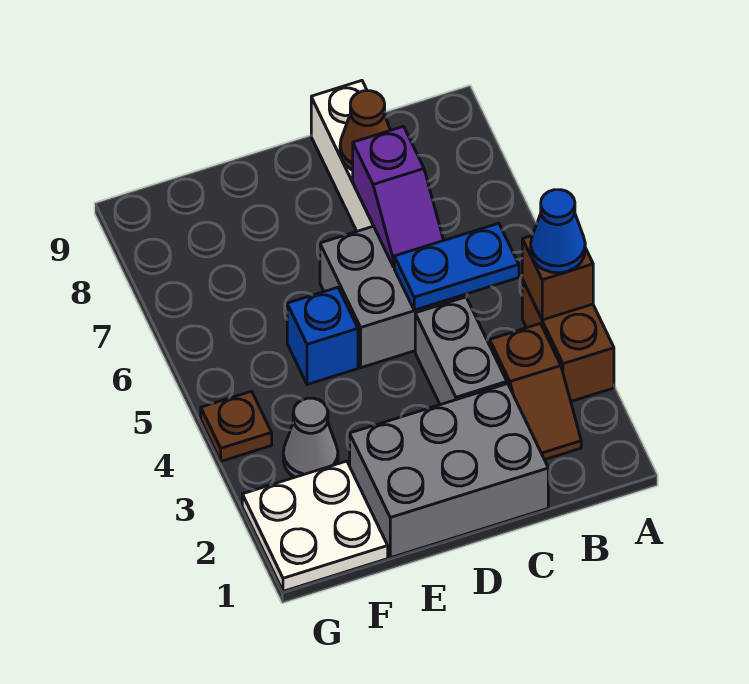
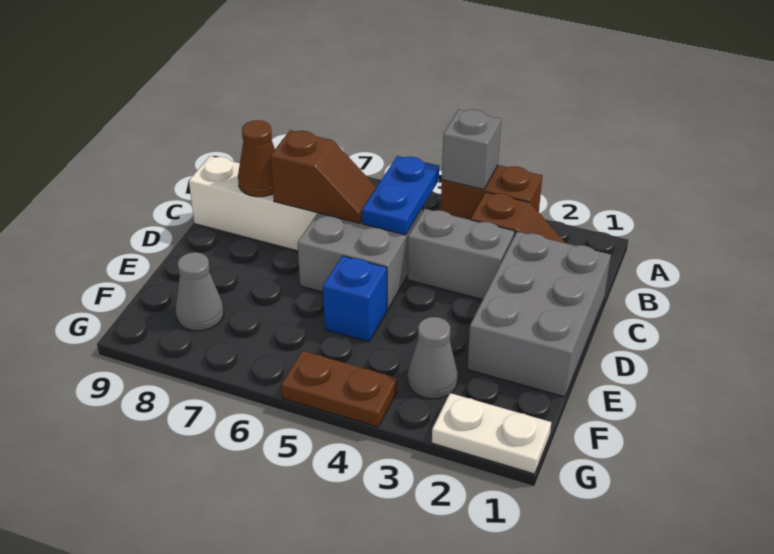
brown 1x1 brick [522,236,593,320] -> grey 1x1 brick [442,110,501,190]
blue 1x1 cone [531,190,585,273] -> none
purple 1x2 slope [353,126,444,267] -> brown 1x2 slope [270,130,376,223]
white 2x2 plate [242,461,388,591] -> white 1x2 plate [432,393,551,474]
none -> grey 1x1 cone [176,252,224,331]
brown 1x1 plate [201,391,272,461] -> brown 1x2 plate [281,351,397,427]

